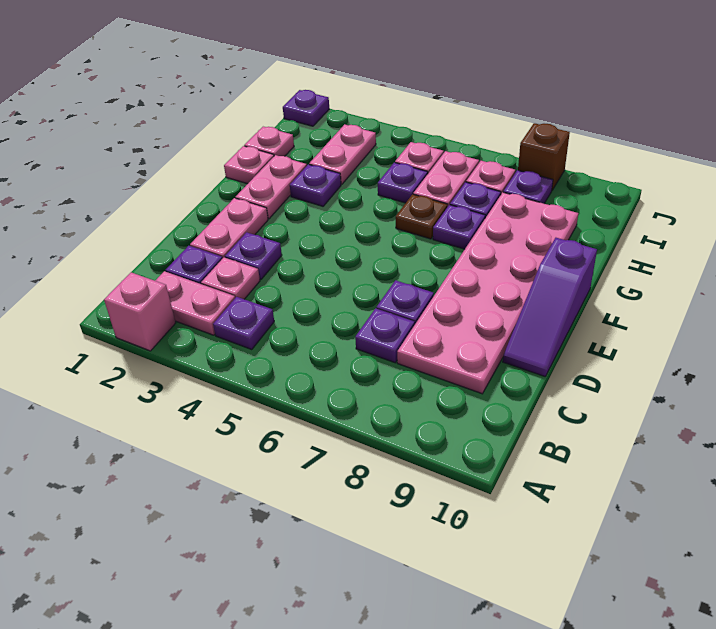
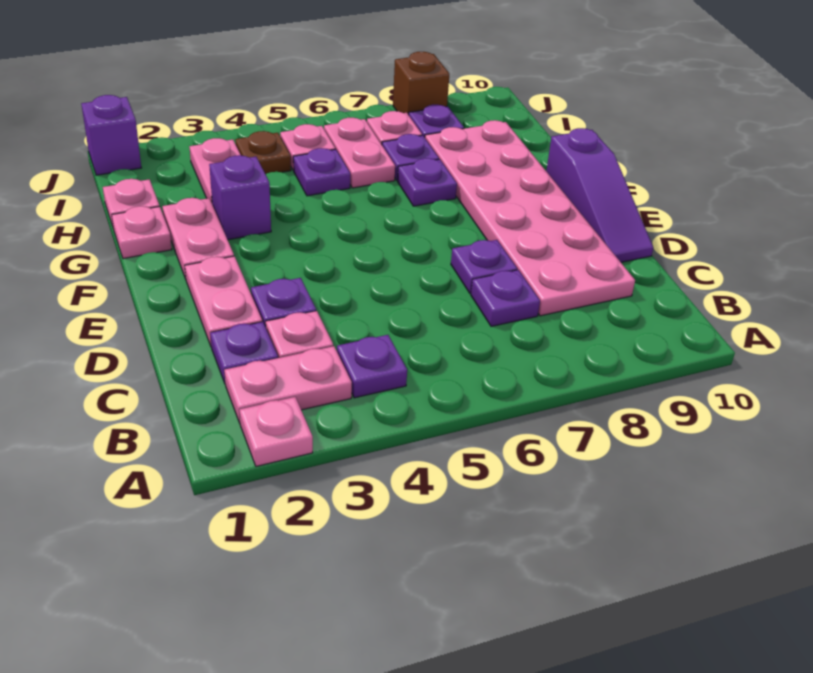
pink 1x1 brick [104,272,176,351] -> pink 1x1 plate [239,397,313,466]
purple 1x1 plate [290,164,341,206] -> purple 1x1 brick [209,155,271,240]
brown 1x1 plate [396,194,447,239] -> brown 1x1 plate moved to [235,131,291,174]
purple 1x1 plate [283,90,329,126] -> purple 1x1 brick [81,95,141,175]

